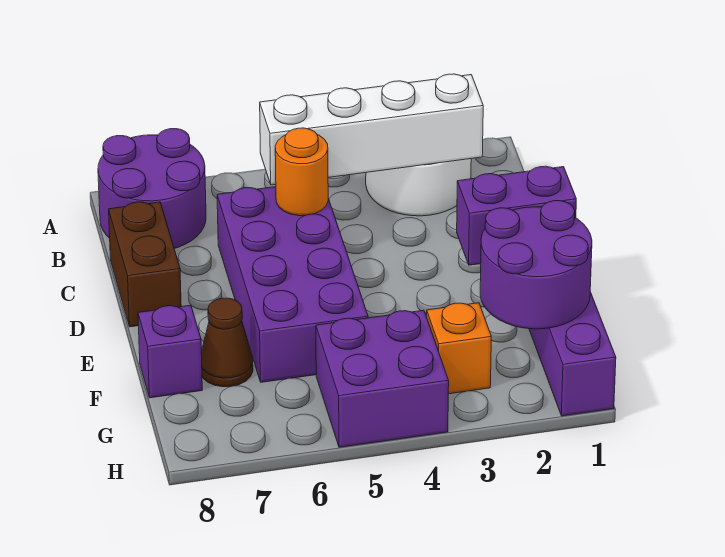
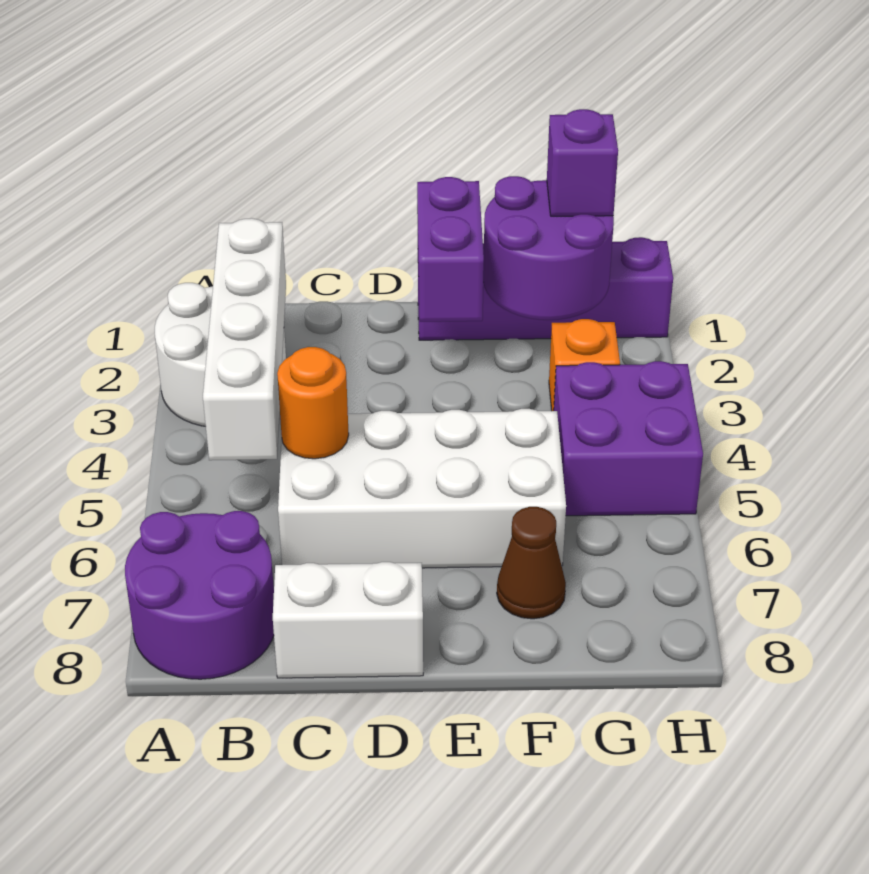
purple 2x4 brick [217,187,368,382] -> white 2x4 brick [278,409,566,568]
brown 1x2 brick [109,202,181,327] -> white 1x2 brick [273,562,423,678]
purple 1x1 brick [138,305,202,398] -> purple 1x1 brick moved to [547,109,618,216]

